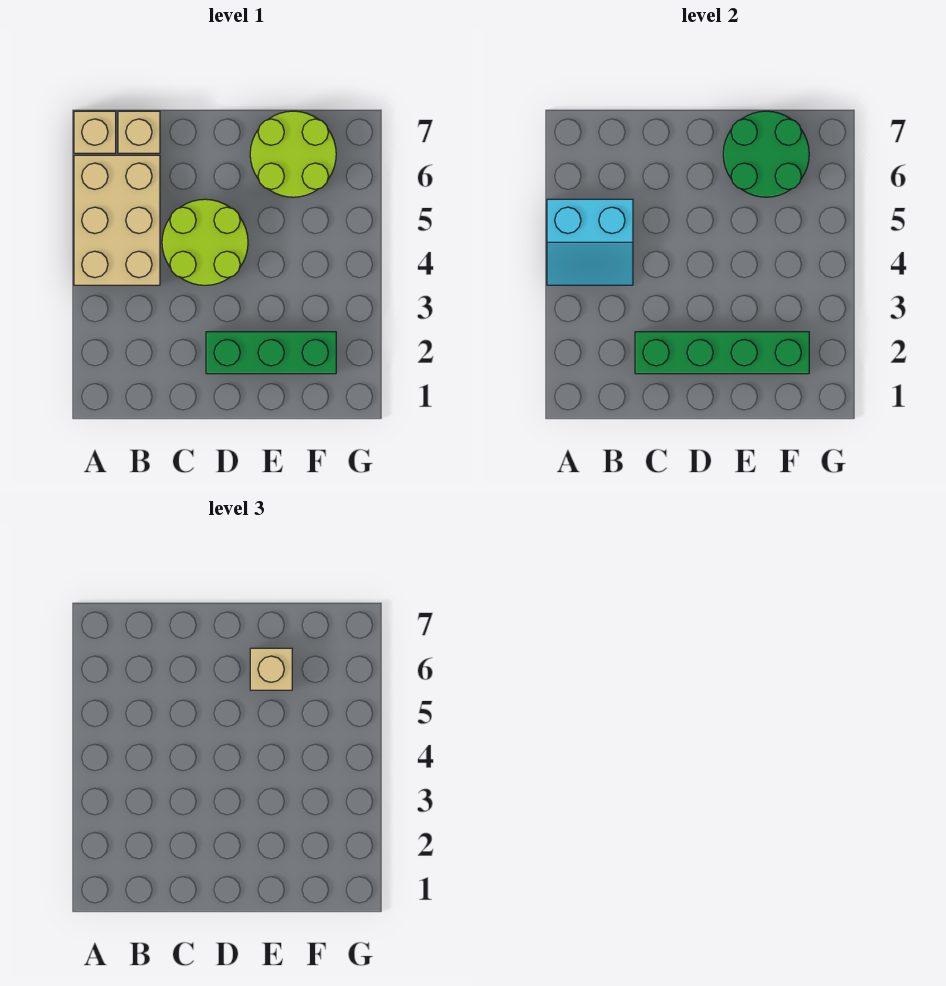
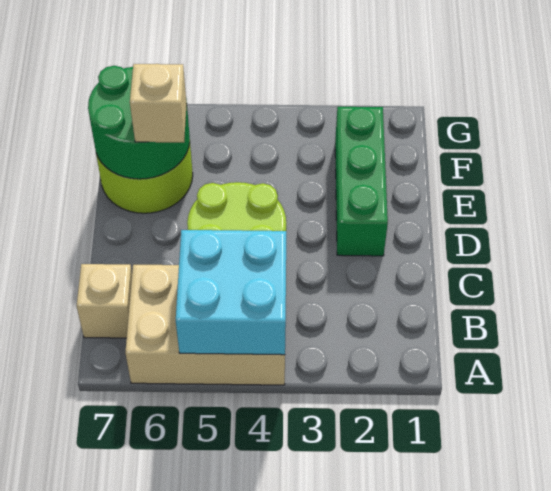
cyan 2x2 slope [547,199,633,285] -> cyan 2x2 brick [176,230,286,355]
tan 1x1 brick [74,111,116,153] -> none
green 1x4 brick [635,332,809,374] -> none

